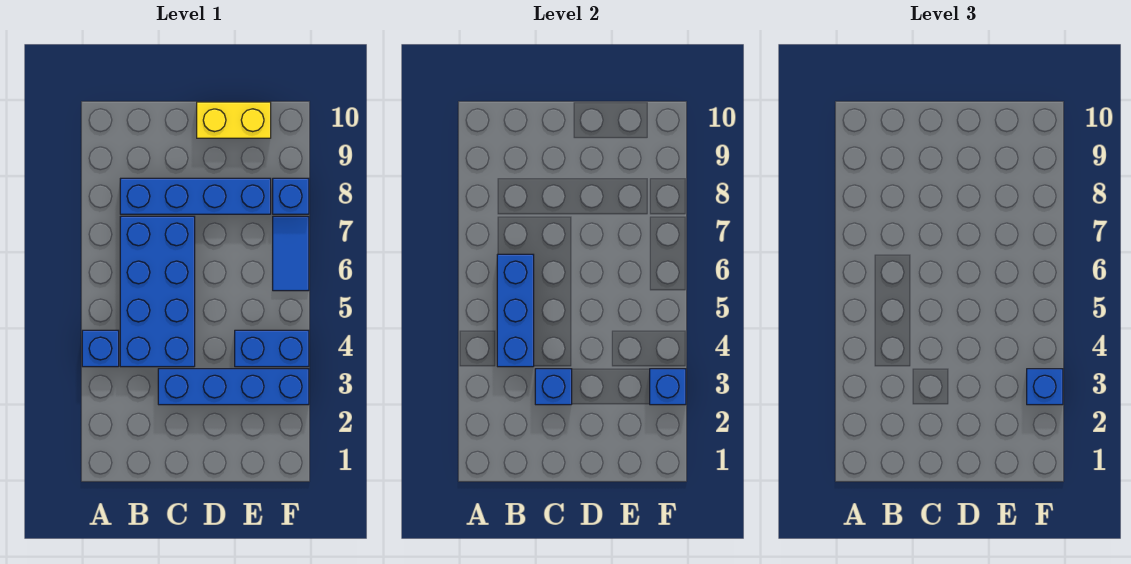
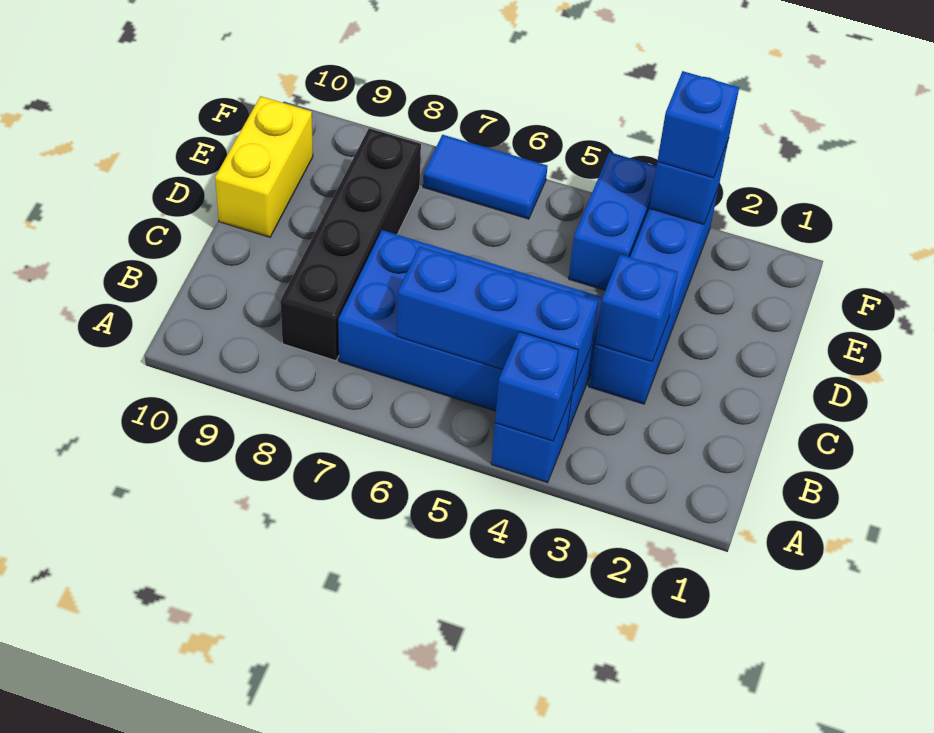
blue 1x4 brick [120,178,271,214] -> black 1x4 brick [280,128,421,361]
blue 1x1 brick [273,178,309,214] -> blue 1x1 brick moved to [495,331,578,441]

